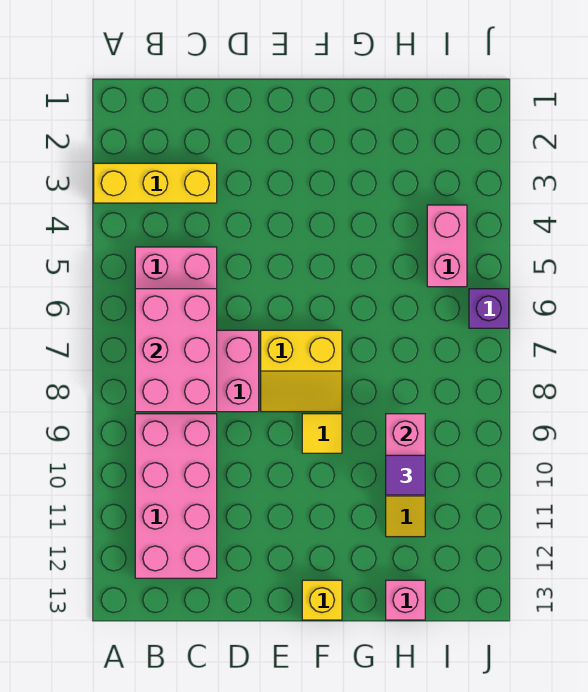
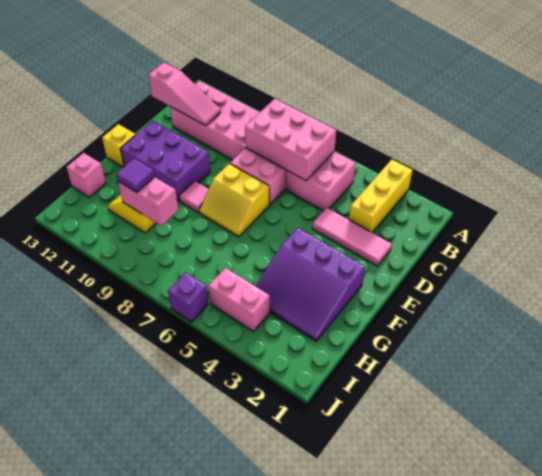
none -> pink 1x3 slope [149,62,221,126]
none -> pink 1x3 tile [312,208,392,266]
yellow 2x2 slope [261,330,342,412] -> yellow 2x2 slope turned to [199,164,269,237]
none -> purple 2x3 brick [120,121,210,201]
none -> purple 3x3 slope [256,228,365,341]
yellow 1x1 tile [302,414,342,453] -> pink 1x1 tile [179,181,209,213]

